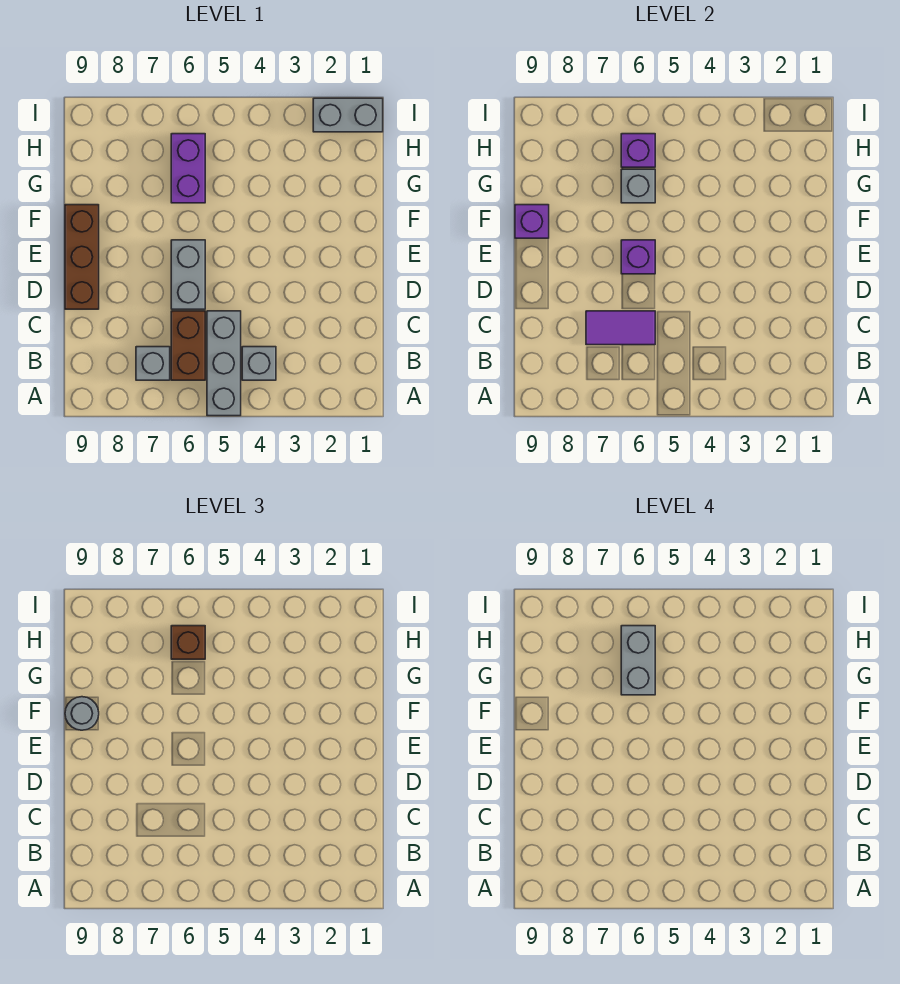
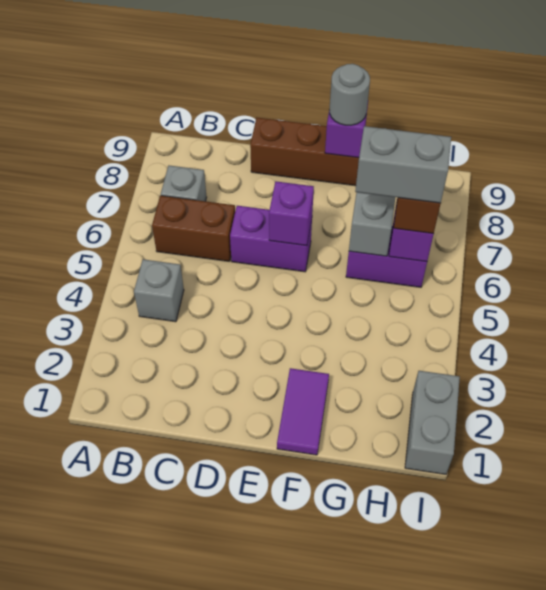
grey 1x3 brick [207,311,241,416] -> none
purple 1x2 tile [586,311,655,345] -> purple 1x2 tile moved to [277,368,329,455]
grey 1x2 brick [171,240,205,309] -> purple 1x2 brick [230,206,312,272]

